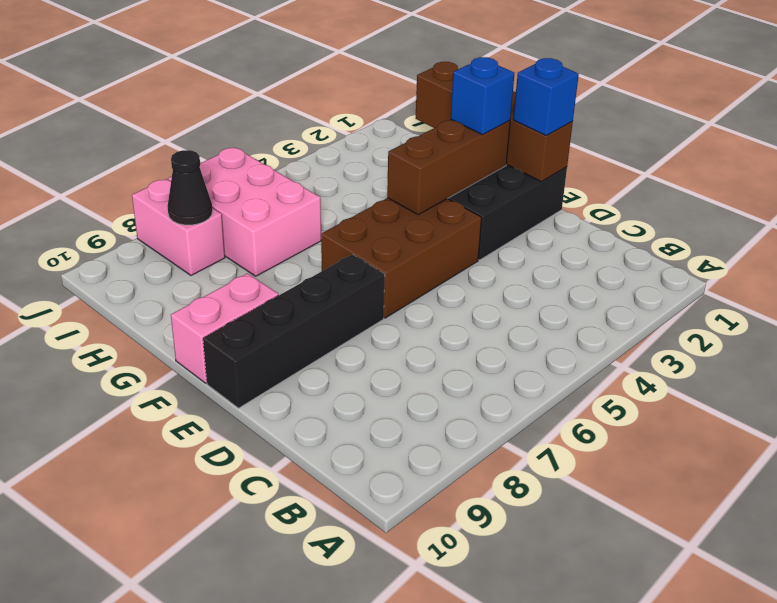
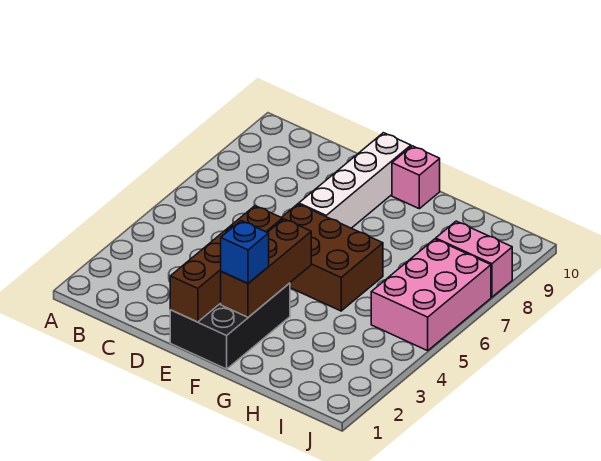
brown 1x4 brick [415,62,573,182] -> brown 1x4 brick turned to [170,206,282,322]
blue 1x1 brick [513,58,579,135] -> none
brown 2x3 brick [321,198,482,318] -> brown 2x3 brick turned to [281,204,383,311]
black 1x4 brick [203,254,385,408] -> white 1x4 brick [299,133,411,228]
pink 1x2 brick [171,273,278,383] -> pink 1x1 brick [392,146,440,209]
pink 2x3 brick [168,147,321,276] -> pink 2x3 brick turned to [371,239,491,351]
black 1x1 cone [167,150,212,225] -> none

